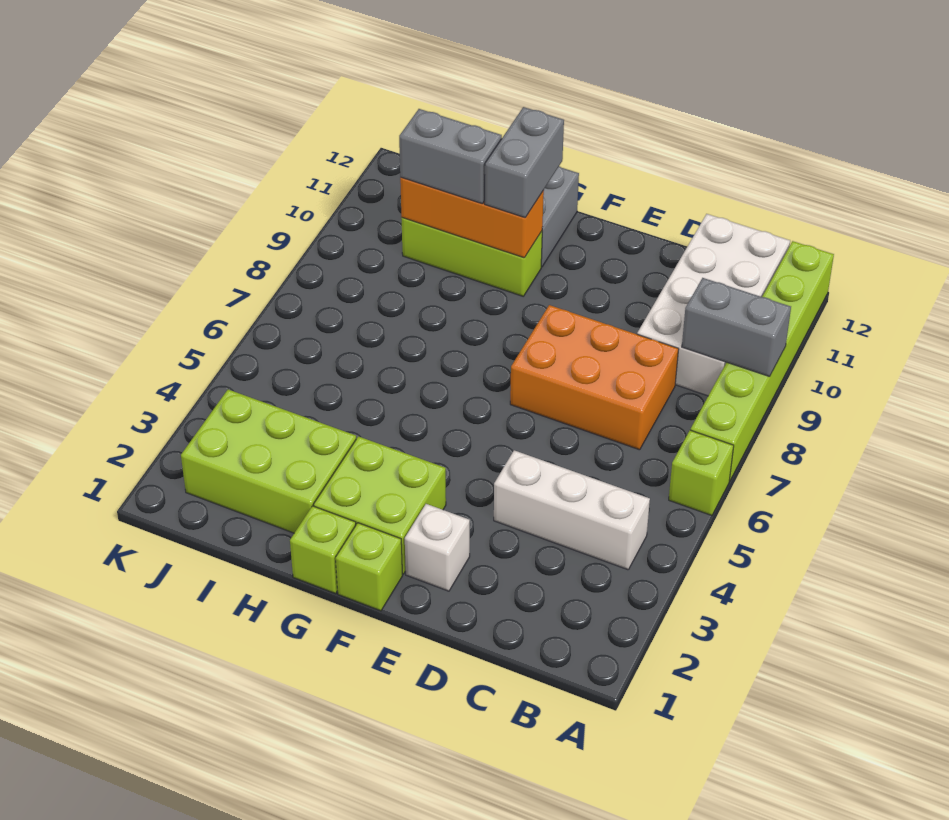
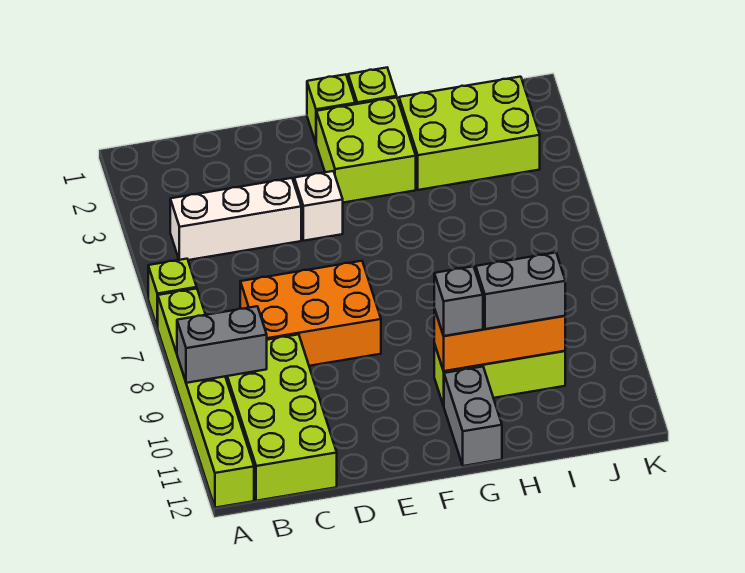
white 2x4 brick [637,214,790,396] -> lime 2x4 brick [225,334,337,501]
white 1x1 brick [405,504,470,591] -> white 1x1 brick moved to [294,171,343,241]
grey 1x2 brick [485,107,564,217] -> grey 1x1 brick [434,266,483,336]

